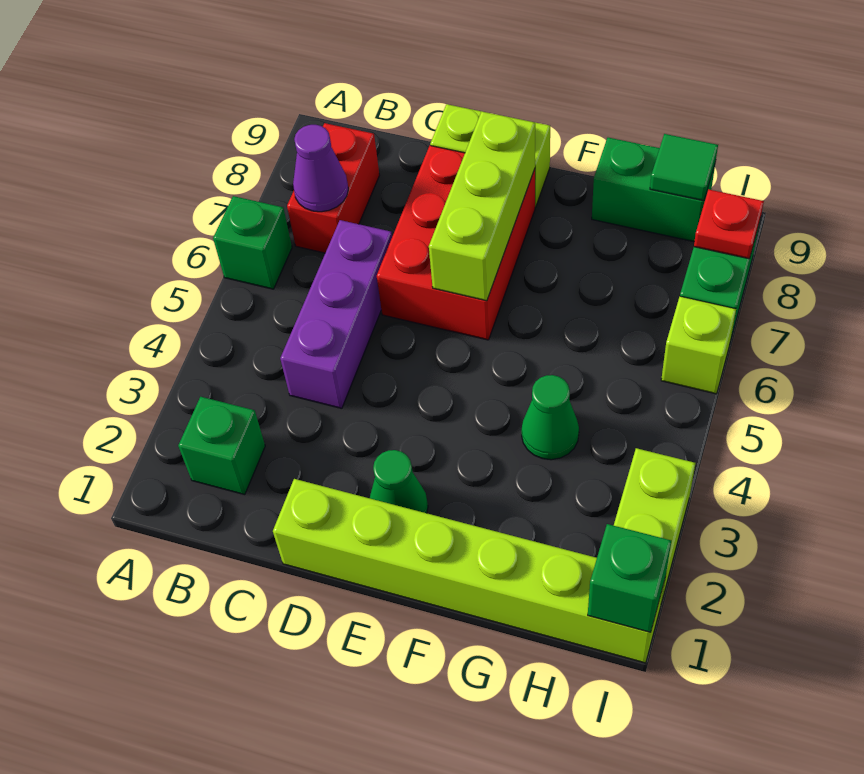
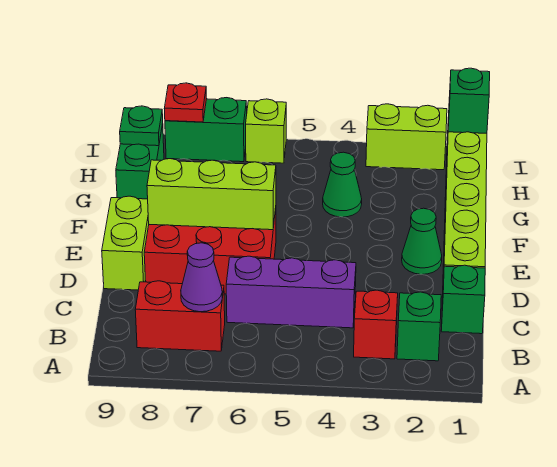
green 1x1 brick [213,196,292,289] -> green 1x1 brick moved to [441,265,485,334]
none -> red 1x1 brick [354,290,398,359]
green 1x1 tile [650,134,718,201] -> green 1x1 plate [120,106,163,146]

